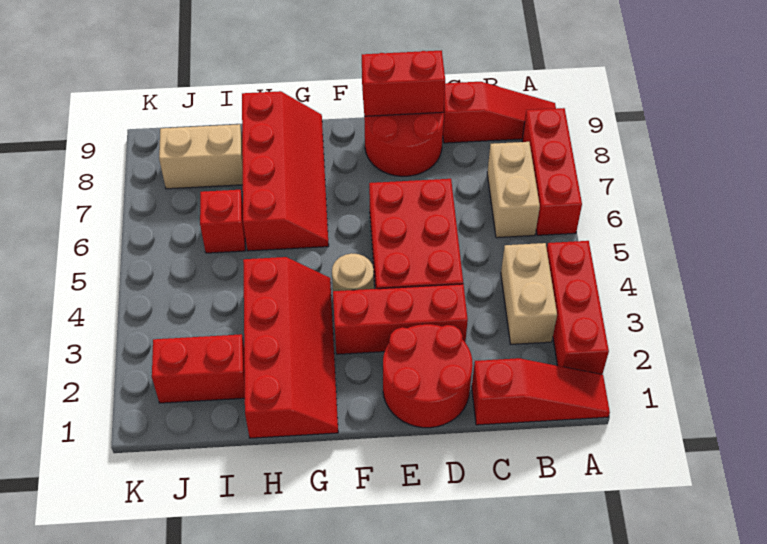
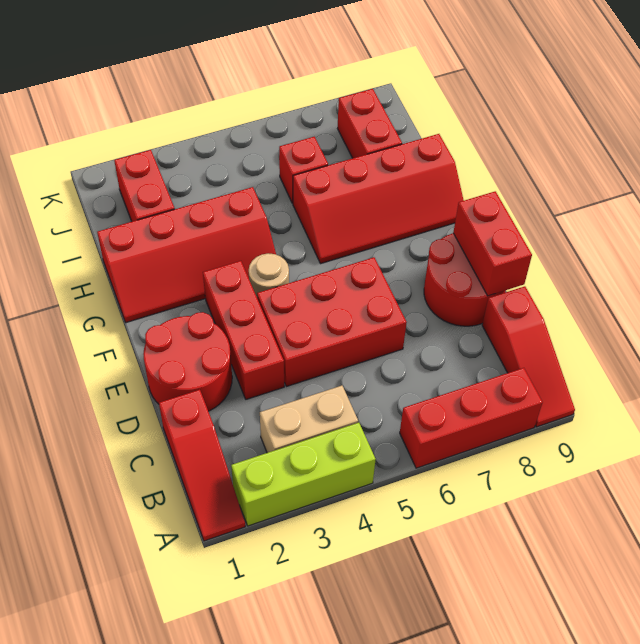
red 1x3 brick [547,241,609,375] -> lime 1x3 brick [231,423,376,526]
tan 1x2 brick [487,142,540,238] -> none
tan 1x2 brick [159,124,243,189] -> red 1x2 brick [338,89,402,158]

